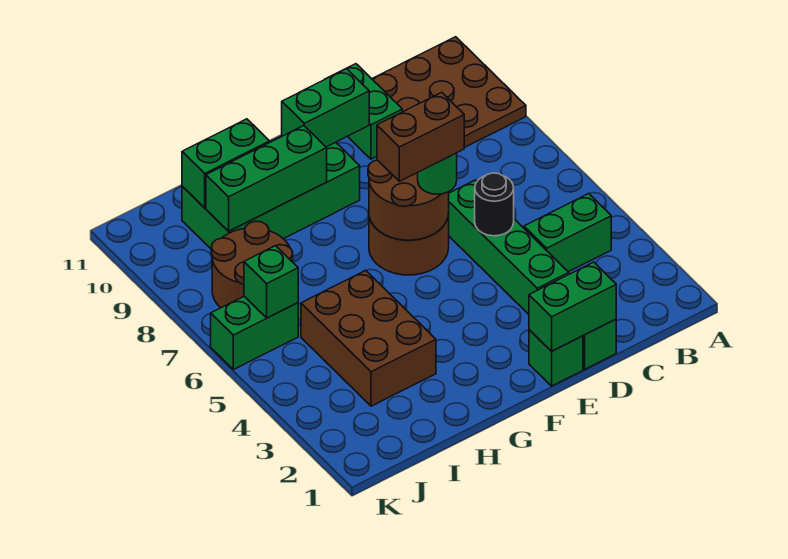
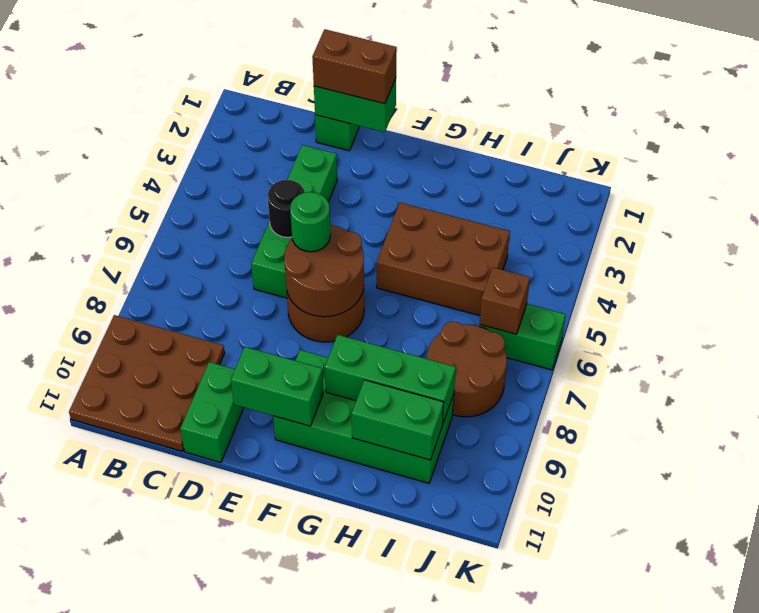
green 1x2 brick [524,194,611,272] -> none
green 1x1 brick [529,330,583,386] -> none
brown 1x2 brick [377,92,464,181] -> brown 1x2 brick moved to [312,29,396,104]
brown 2x3 brick [301,270,436,406] -> brown 2x3 brick turned to [376,203,510,316]
green 1x1 brick [244,246,298,318] -> brown 1x1 brick [480,267,530,334]

